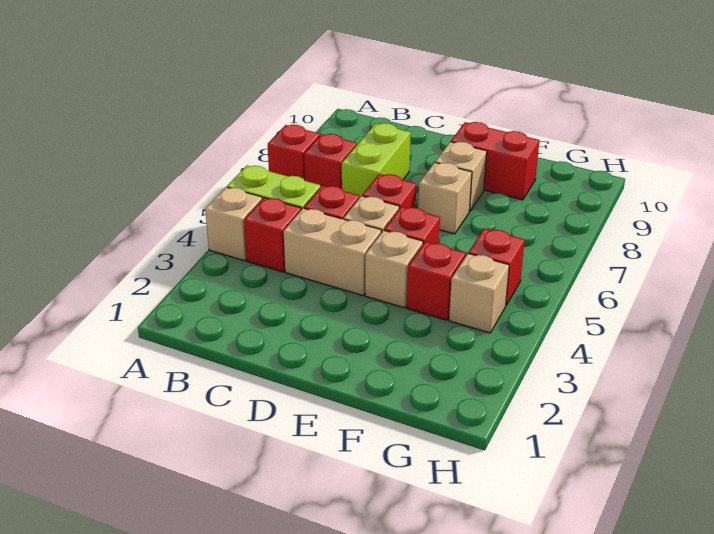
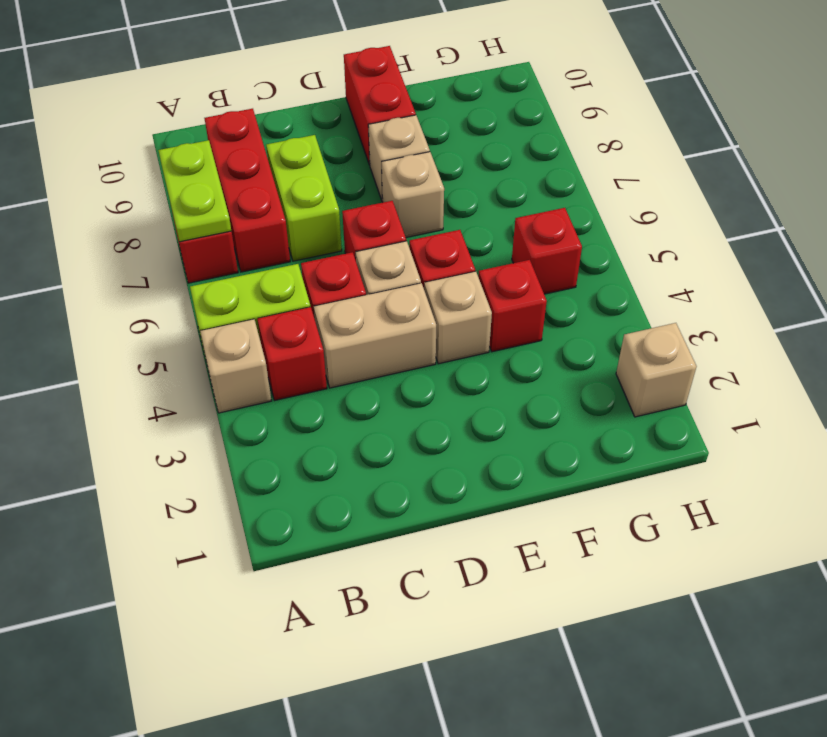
none -> lime 1x2 plate [158,140,231,242]
red 1x1 brick [304,134,357,189] -> red 1x3 brick [204,109,290,272]
red 1x2 brick [451,122,539,200] -> red 1x2 brick turned to [344,46,416,165]
tan 1x1 brick [449,254,509,333] -> tan 1x1 brick moved to [616,323,697,417]

